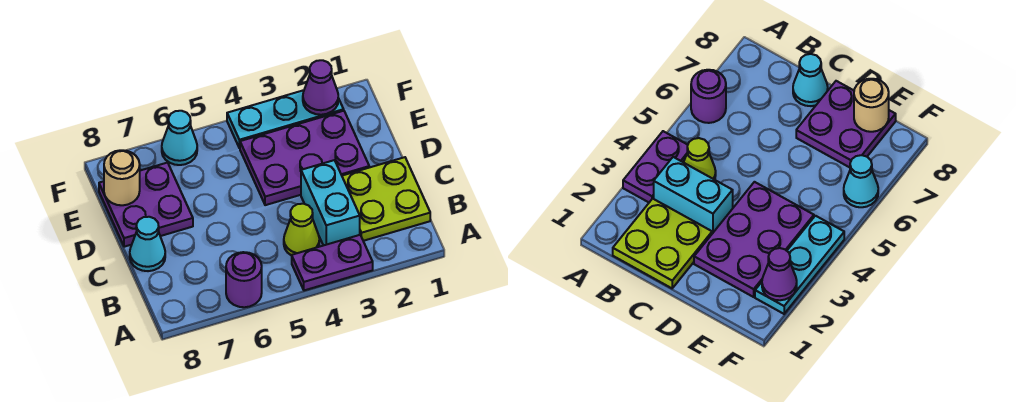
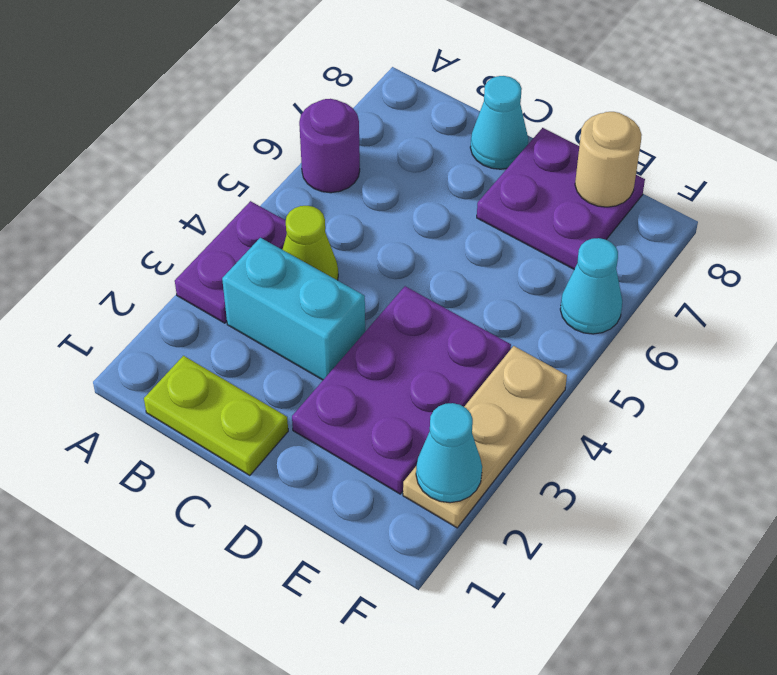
lime 2x2 plate [342,157,430,241] -> lime 1x2 plate [144,356,288,476]
cyan 1x3 plate [227,90,344,148] -> tan 1x3 plate [403,346,567,528]
purple 1x1 cone [303,60,338,115] -> cyan 1x1 cone [416,403,482,503]

